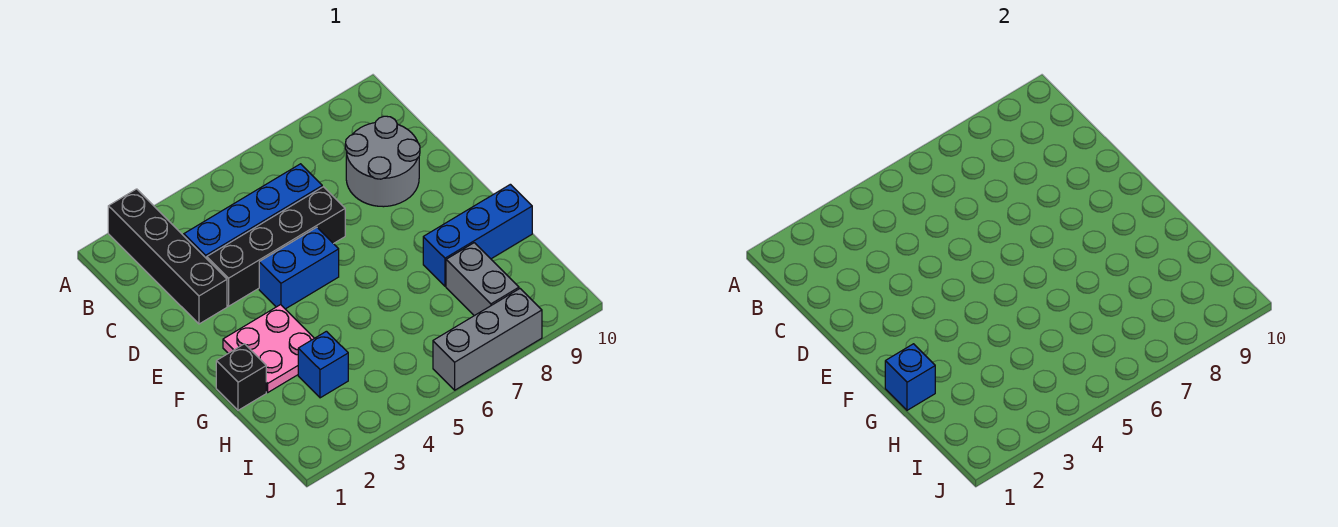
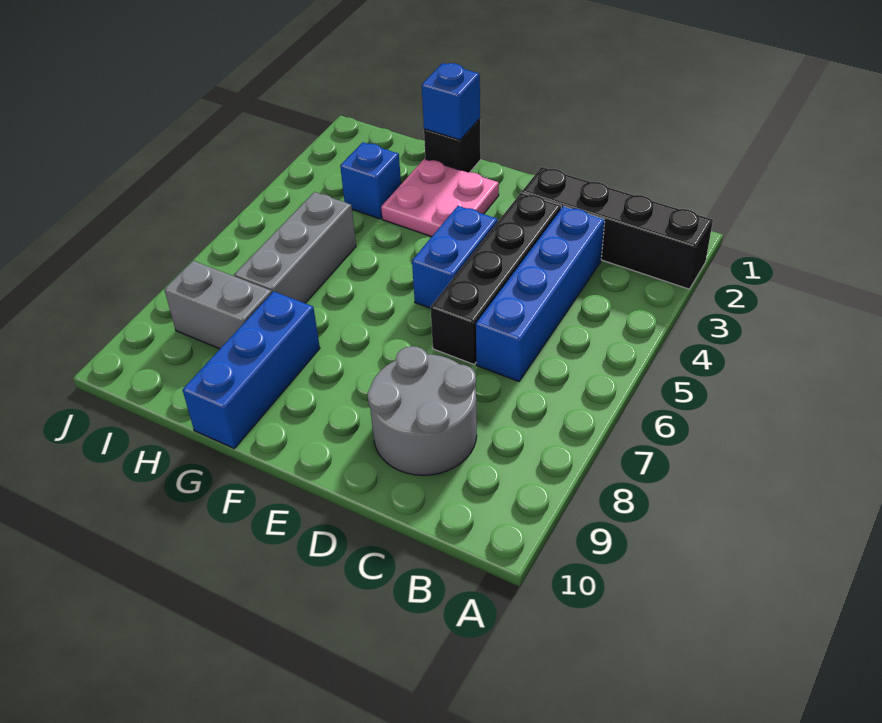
grey 1x3 brick [433,289,542,390] -> grey 1x3 brick moved to [234,192,356,303]

